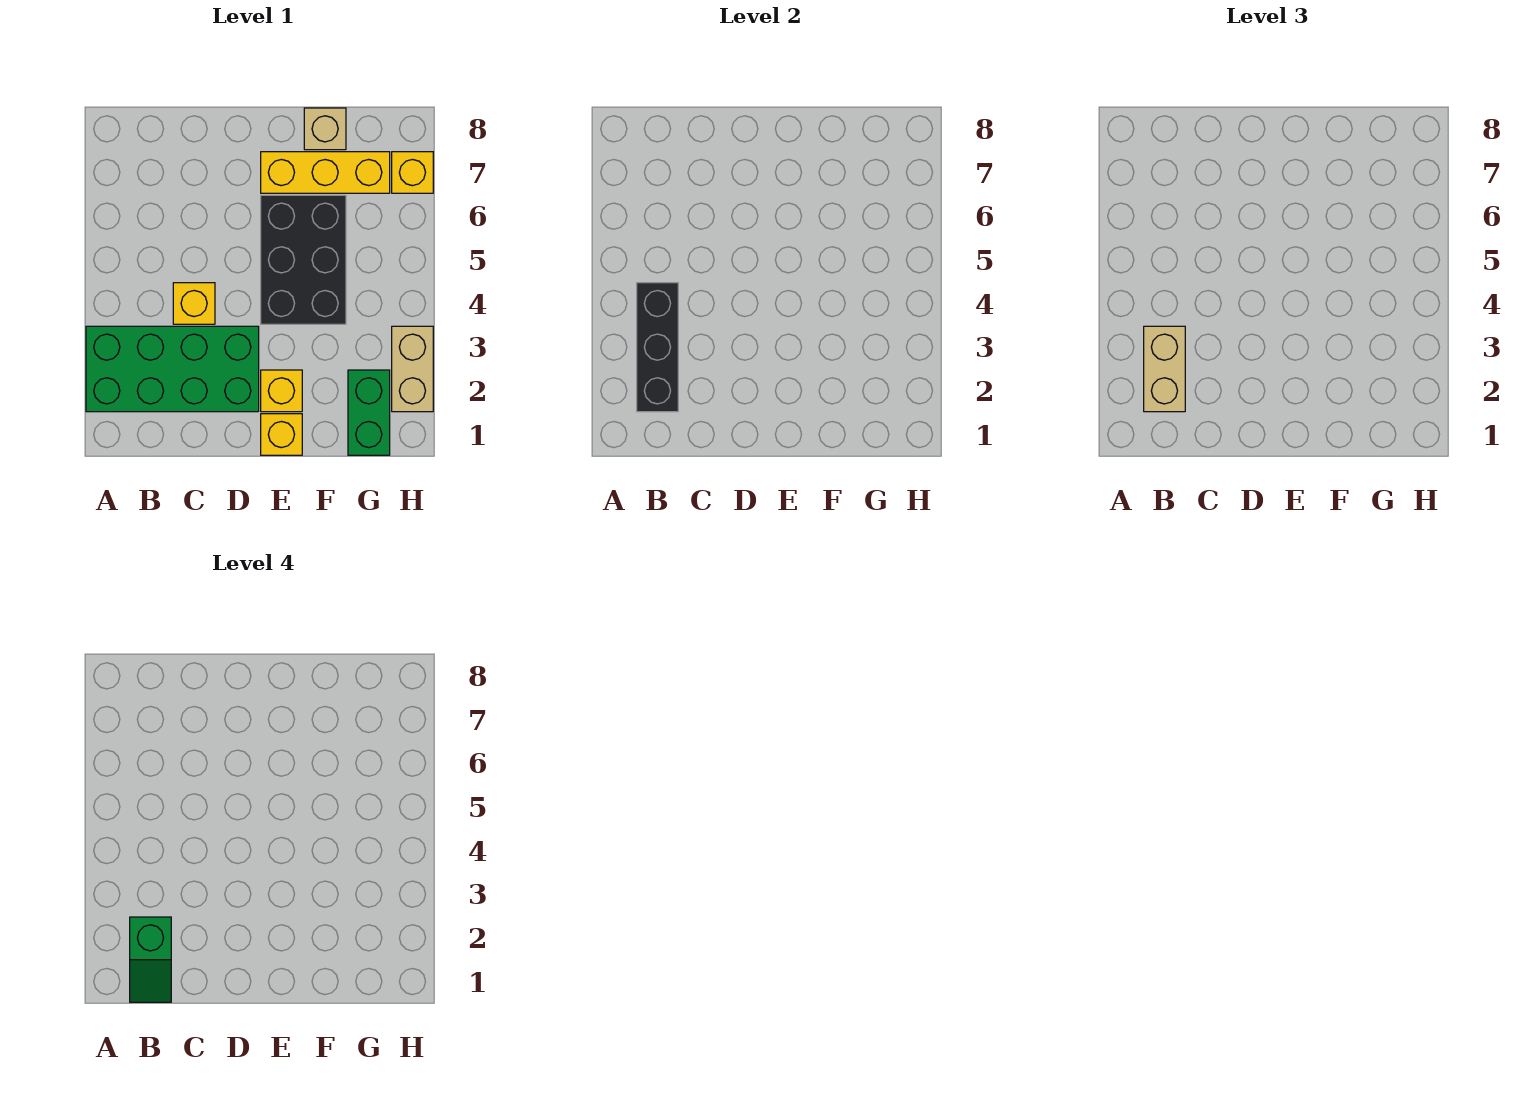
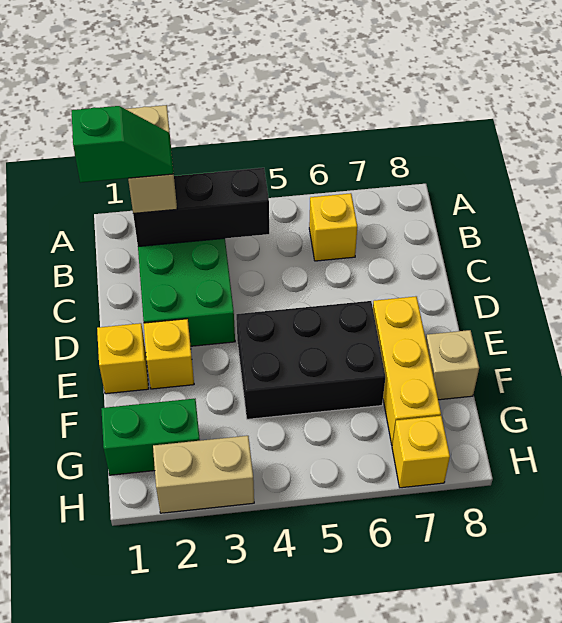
green 1x2 slope [130,917,171,1002] -> green 1x2 slope turned to [72,106,174,183]
tan 1x2 brick [1144,326,1185,412] -> tan 1x2 brick turned to [126,105,177,214]
yellow 1x1 brick [173,283,215,324] -> yellow 1x1 brick moved to [309,193,357,261]

